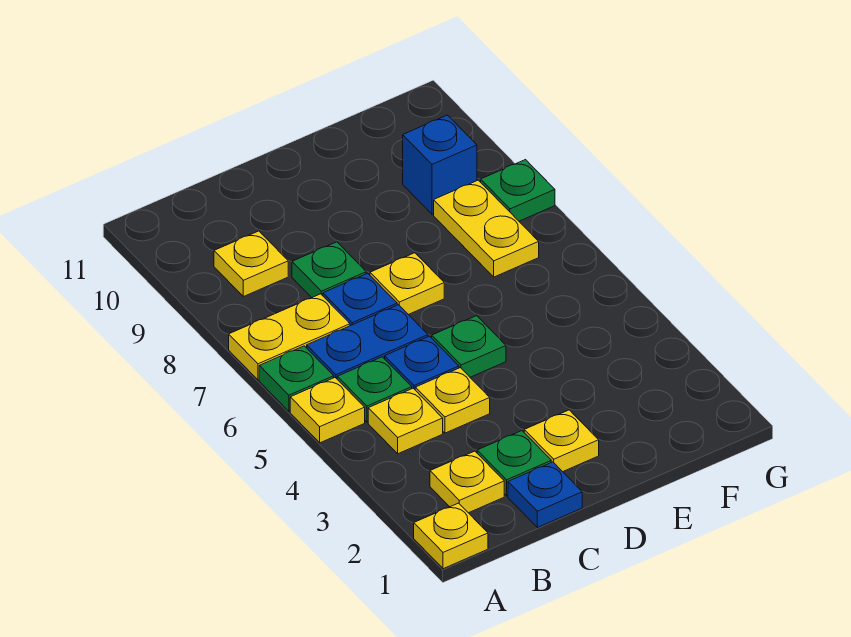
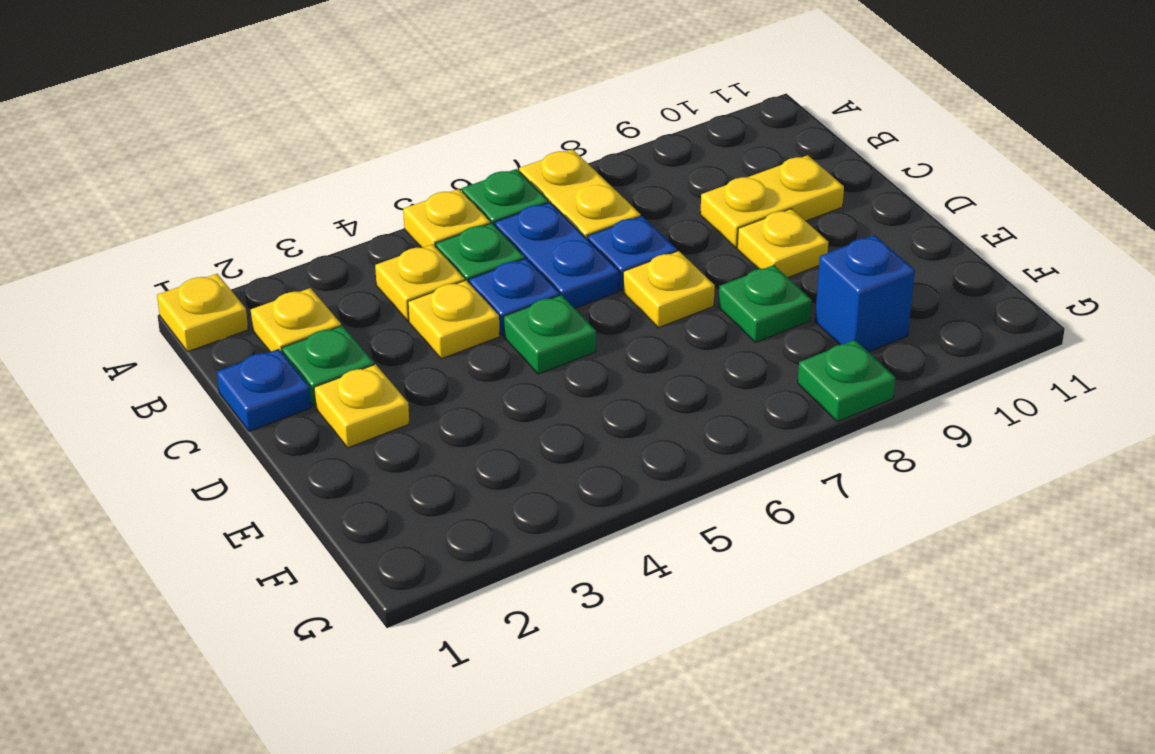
yellow 1x1 plate [214,231,288,297] -> yellow 1x1 plate moved to [737,209,828,277]
green 1x1 plate [292,242,366,297] -> green 1x1 plate moved to [718,265,812,343]
yellow 1x2 plate [434,180,539,277] -> yellow 1x2 plate moved to [700,155,844,247]

